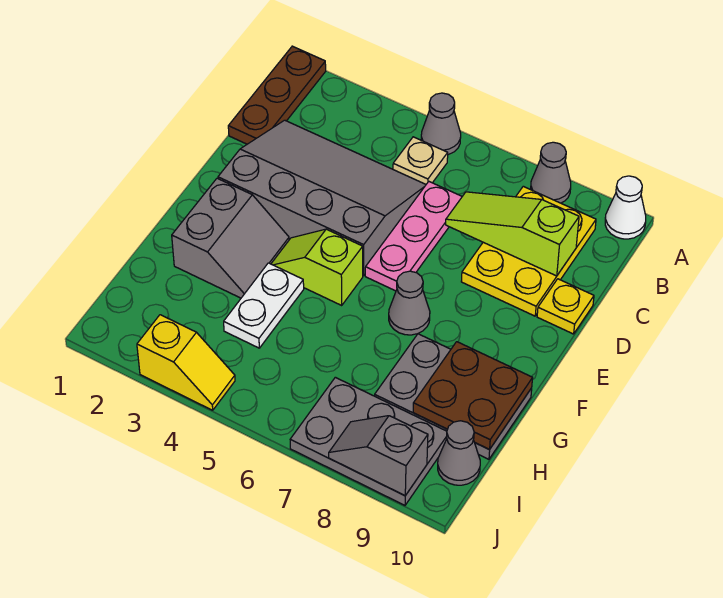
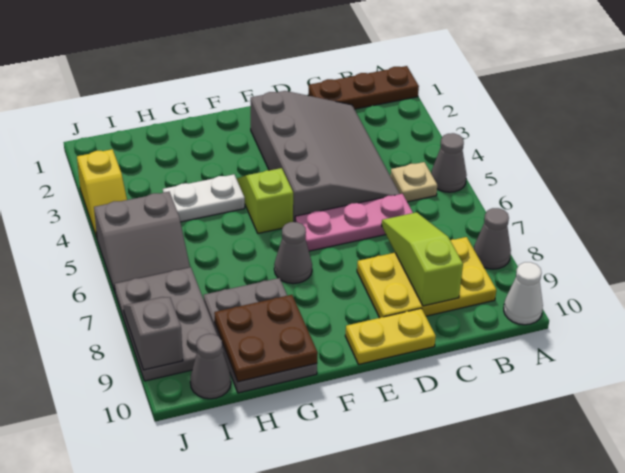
yellow 1x1 plate [537,279,594,334] -> yellow 1x2 plate [345,308,436,364]
grey 2x2 slope [172,178,289,298] -> grey 2x2 slope moved to [94,192,190,292]

